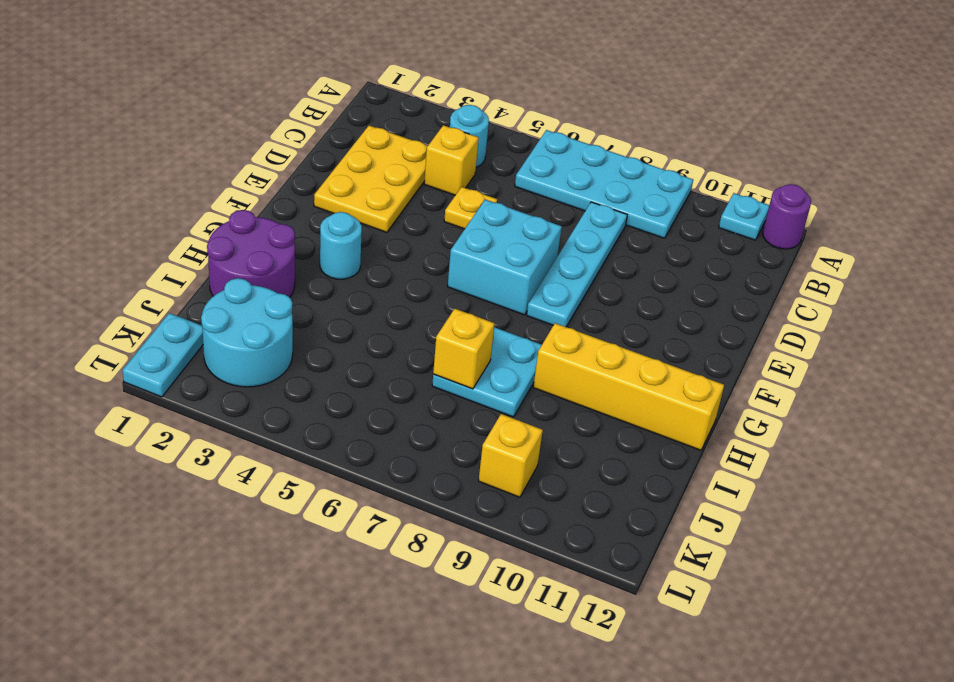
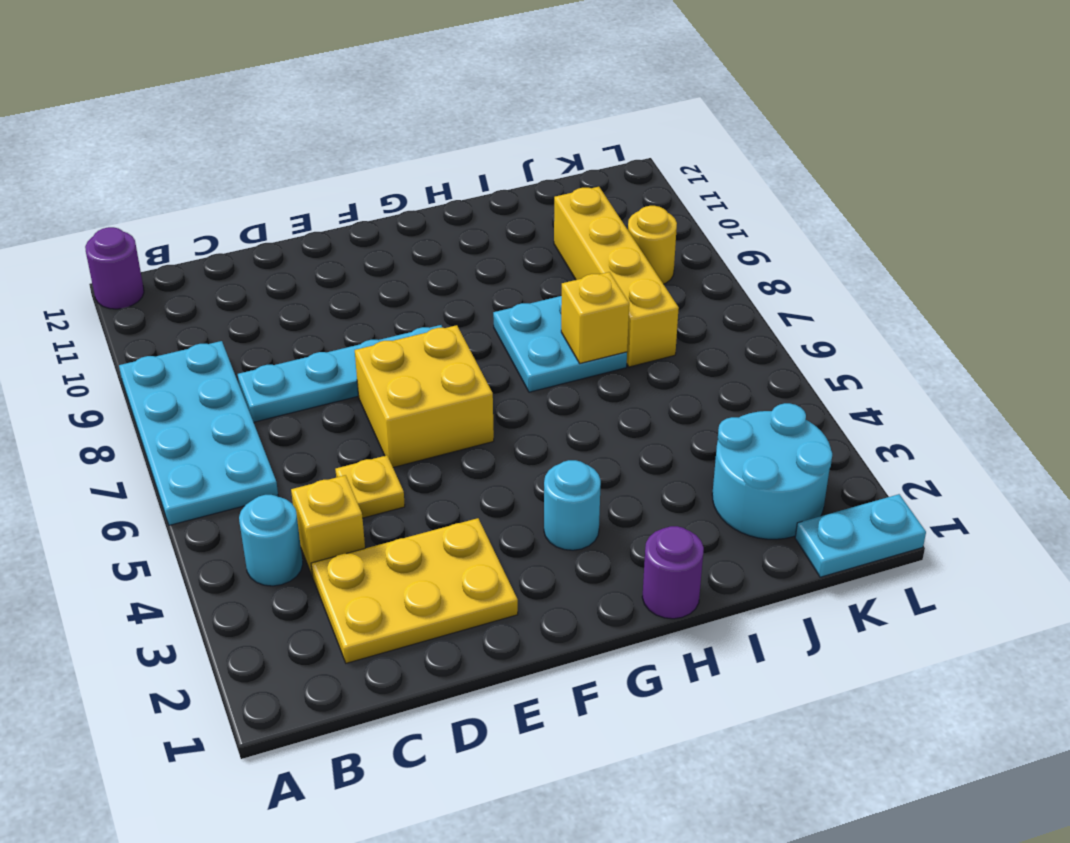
cyan 1x1 plate [719,193,769,240] -> none
cyan 2x2 brick [448,200,562,315] -> yellow 2x2 brick [355,325,494,467]
purple 2x2 round brick [207,210,295,297] -> purple 1x1 round brick [642,526,704,619]
yellow 1x4 brick [533,323,724,450] -> yellow 1x4 brick moved to [554,187,679,367]
yellow 1x1 brick [479,414,543,497] -> yellow 1x1 round brick [628,206,677,284]

